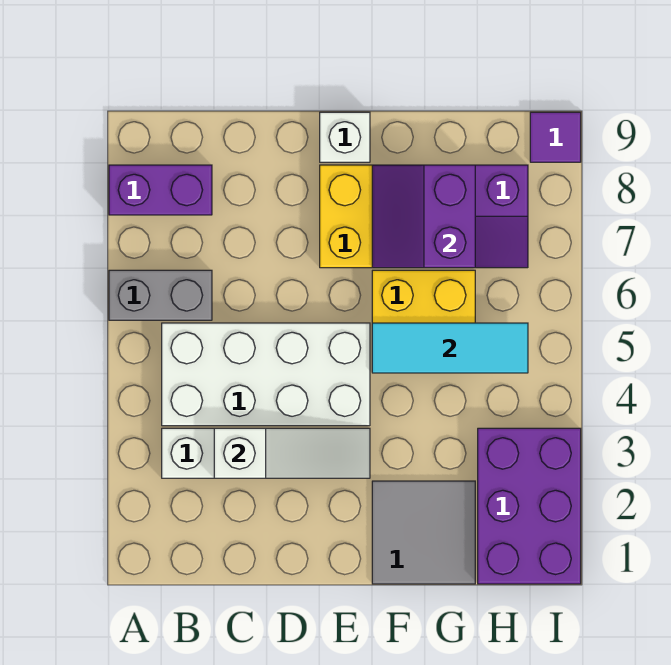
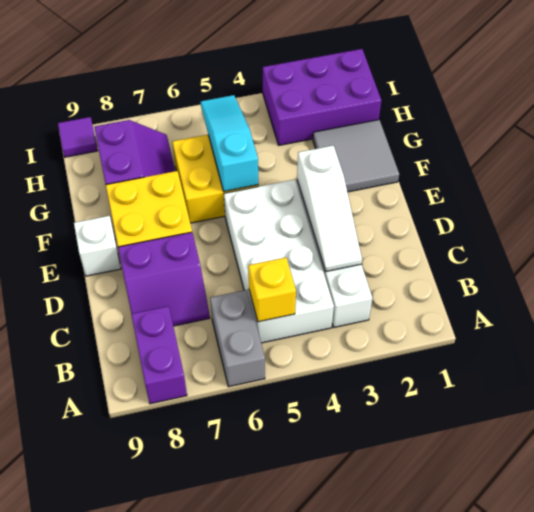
none -> yellow 1x1 brick [248,258,296,322]
white 1x3 slope [214,428,370,478] -> white 1x3 slope turned to [297,145,362,271]
cyan 1x3 tile [372,323,528,373] -> cyan 1x3 slope [201,95,258,192]
purple 2x2 slope [372,165,475,268] -> purple 2x2 slope moved to [118,232,210,326]

